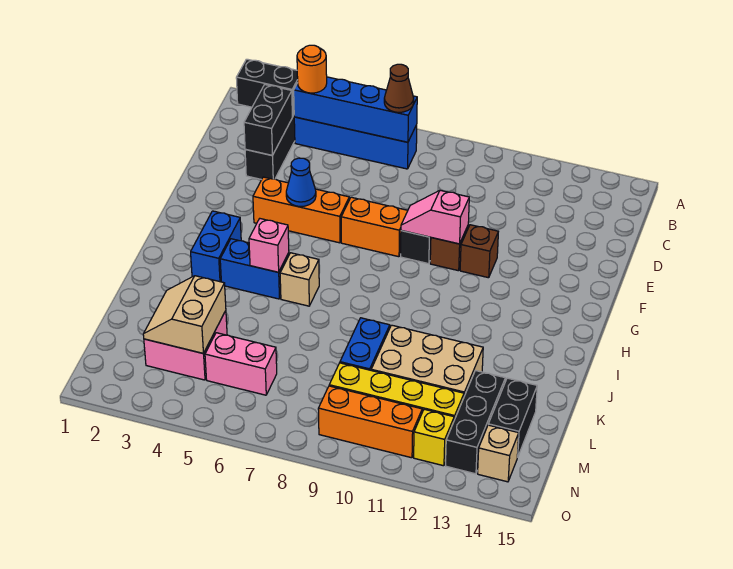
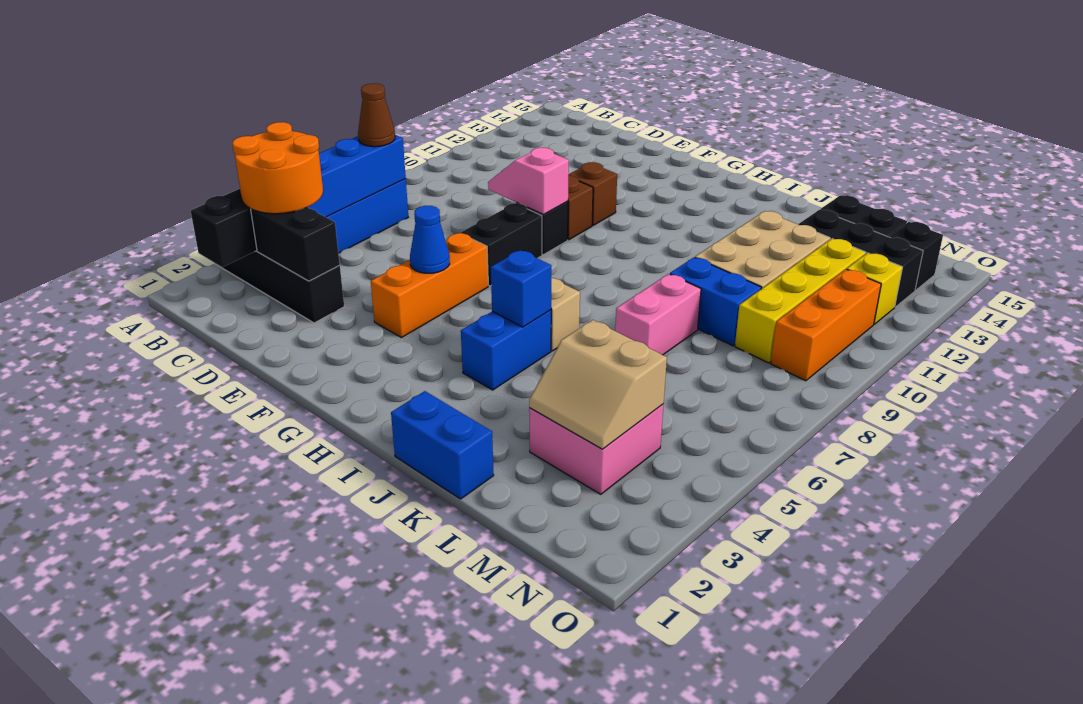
orange 1x1 round brick [297,45,327,93] -> orange 2x2 round brick [232,122,323,214]
orange 1x2 brick [341,197,408,257] -> black 1x2 brick [461,203,542,286]
pink 1x2 slope [401,190,469,244] -> pink 1x2 slope turned to [488,148,569,214]
blue 1x2 brick [191,211,241,282] -> blue 1x2 brick moved to [391,391,494,499]
pink 1x1 brick [249,219,289,272] -> blue 1x1 brick [491,250,551,327]
pink 1x2 brick [205,333,277,395] -> pink 1x2 brick moved to [615,274,701,355]
tan 1x1 brick [478,425,519,482] -> black 1x1 brick [890,222,943,290]

